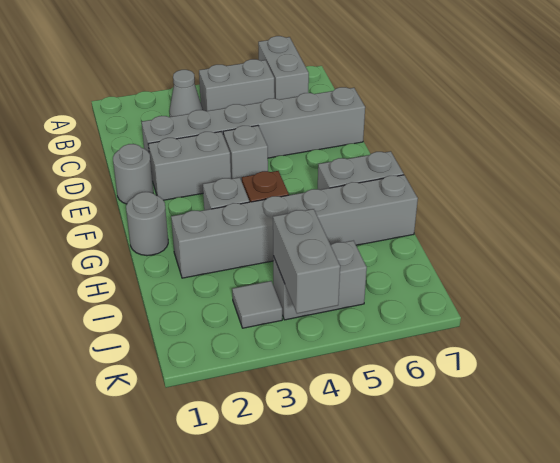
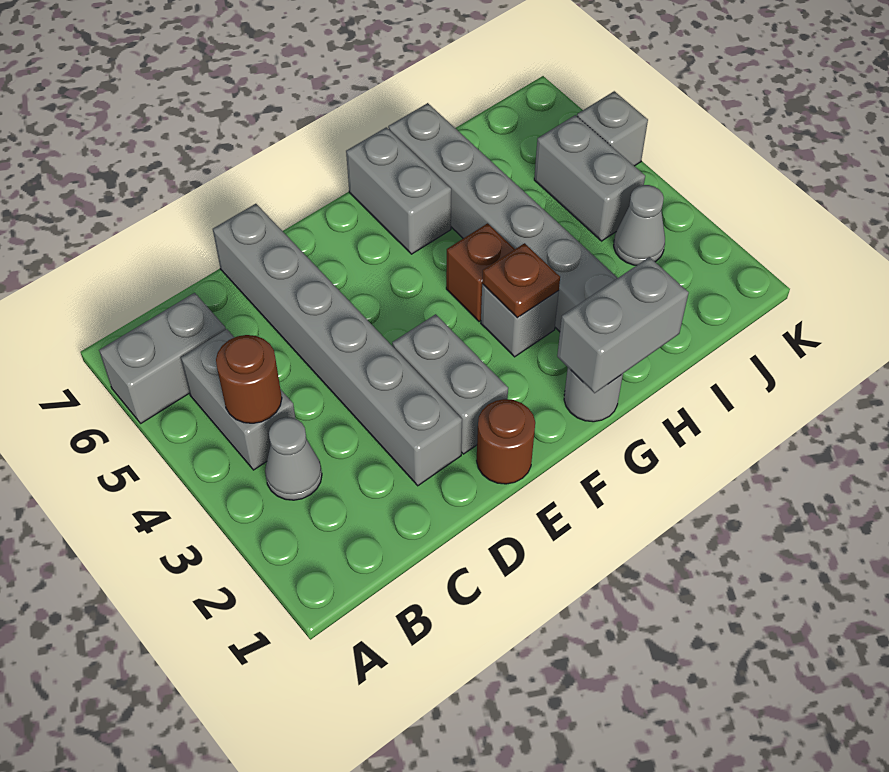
none -> brown 1x1 round brick [216,335,282,423]
grey 1x1 round brick [113,144,153,204] -> brown 1x1 round brick [477,399,535,484]
grey 1x1 brick [223,126,268,181] -> grey 1x1 brick moved to [577,91,648,166]
none -> brown 1x1 plate [482,243,560,318]
grey 1x1 tile [232,281,282,328] -> grey 1x1 cone [614,185,665,265]
grey 1x2 brick [273,209,340,314] -> grey 1x2 brick moved to [557,257,689,393]

